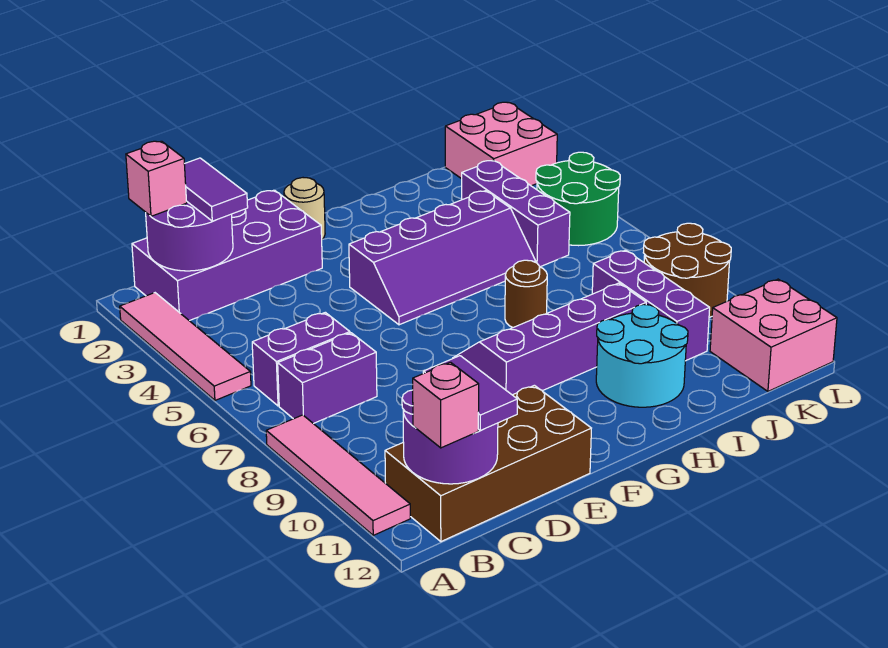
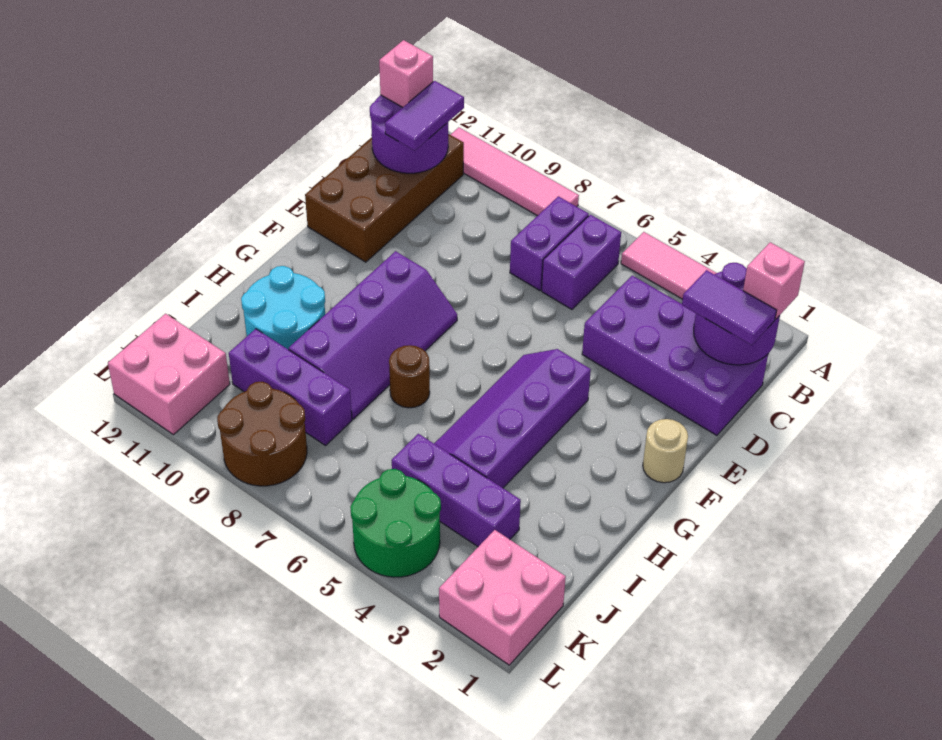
purple 2x4 brick [132,190,322,321] -> purple 2x4 brick turned to [582,276,768,436]
purple 1x2 tile [423,356,517,431] -> purple 1x2 tile turned to [385,81,464,151]

